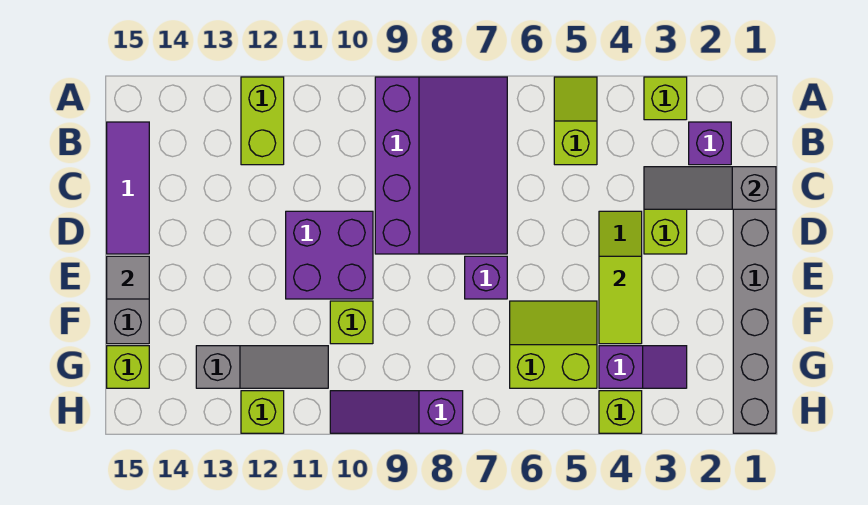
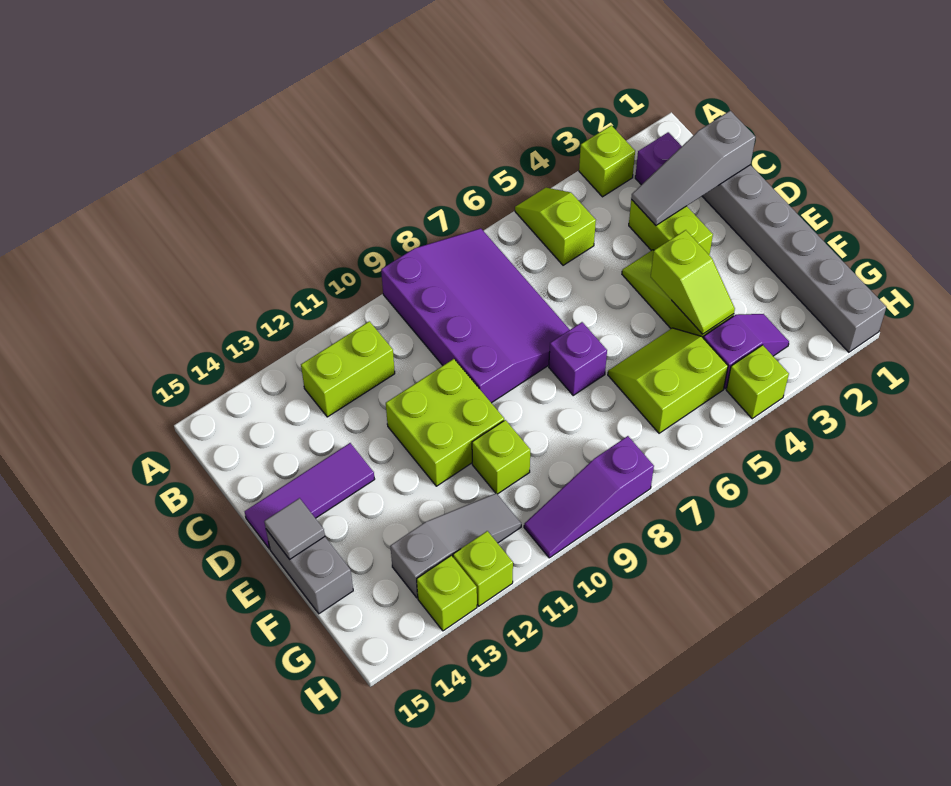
lime 1x2 brick [241,77,284,165] -> lime 1x2 brick turned to [301,321,395,417]
purple 1x3 tile [107,122,149,254] -> purple 1x3 tile turned to [245,443,375,549]
purple 2x2 brick [286,211,373,299] -> lime 2x2 brick [386,359,504,486]
lime 1x2 tile [599,256,642,344] -> lime 1x2 slope [651,230,735,334]
lime 1x1 brick [107,346,149,388] -> lime 1x1 brick moved to [417,555,477,631]

